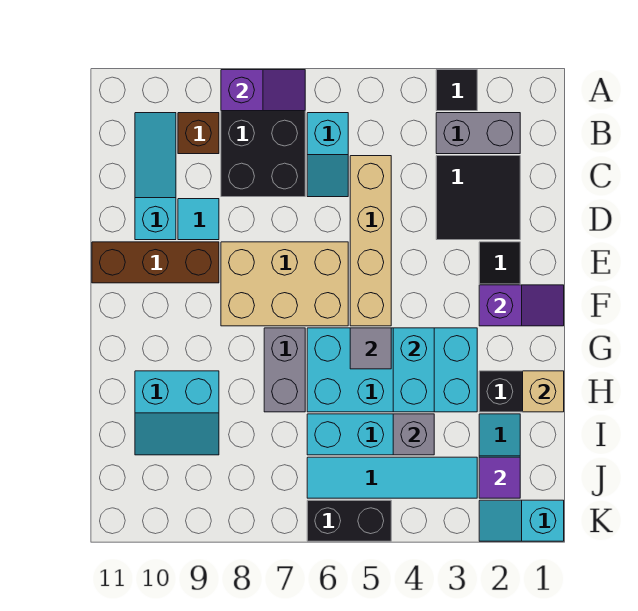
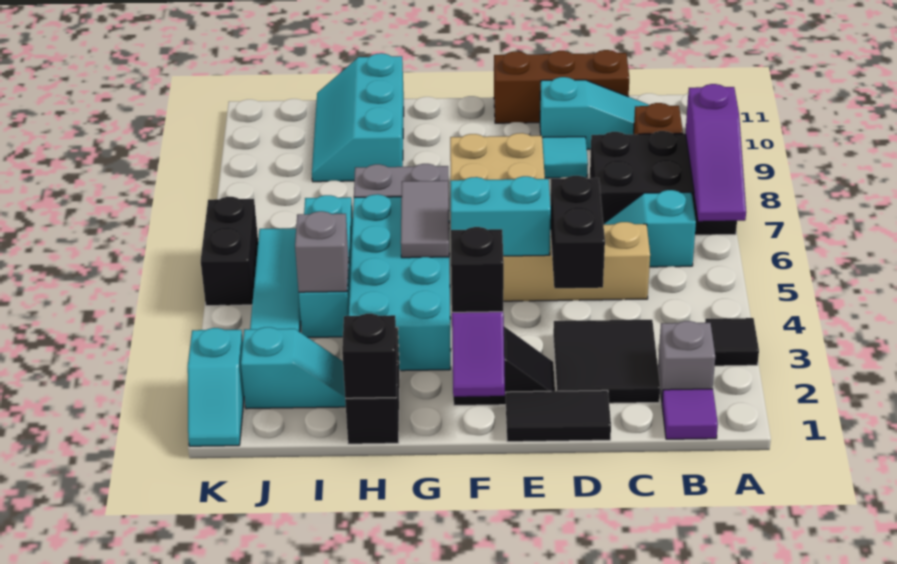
purple 1x2 slope [221,70,305,111] -> purple 1x3 slope [685,84,746,221]
grey 1x2 brick [436,113,520,154] -> grey 1x1 brick [658,321,715,400]
none -> black 1x2 tile [506,390,611,442]
none -> black 1x2 brick [550,176,605,288]
brown 1x3 brick [92,242,219,283] -> brown 1x3 brick turned to [494,50,629,123]
none -> black 1x1 brick [451,227,504,312]
cyan 1x2 brick [393,328,434,412] -> cyan 1x2 brick moved to [450,176,551,256]
grey 1x1 tile [350,328,391,369] -> grey 1x2 tile [401,181,449,258]
tan 1x1 brick [523,371,564,412] -> black 1x1 brick [342,314,397,398]
cyan 2x2 slope [135,371,219,455] -> cyan 2x3 slope [312,53,404,182]
purple 1x1 tile [479,457,520,498] -> purple 1x1 tile moved to [662,389,718,439]
cyan 1x2 slope [479,500,564,541] -> cyan 1x2 slope turned to [188,328,244,446]

